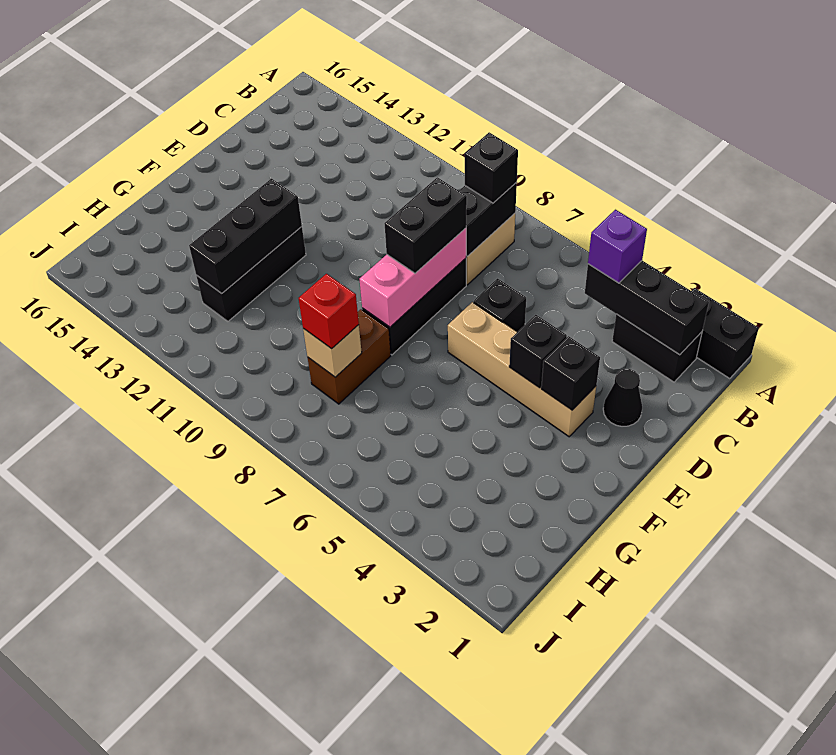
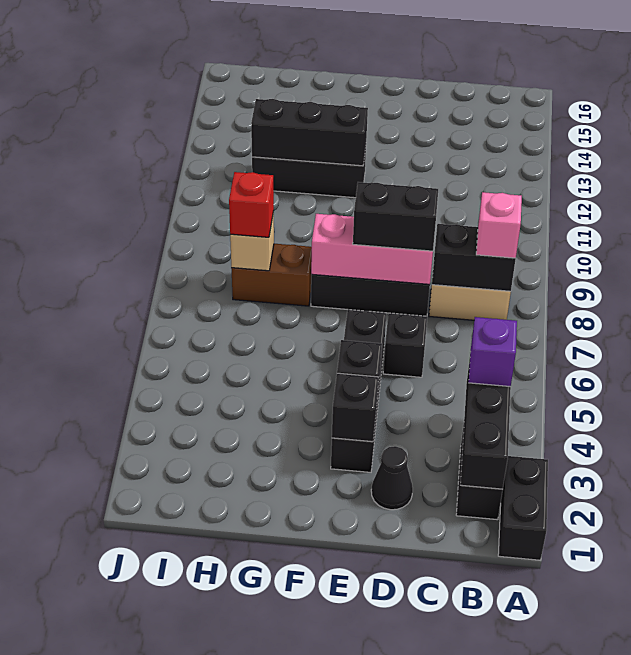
black 1x1 brick [465,132,518,203] -> pink 1x1 brick [476,192,522,258]
tan 1x4 brick [448,302,596,437] -> black 1x4 brick [331,310,386,472]

